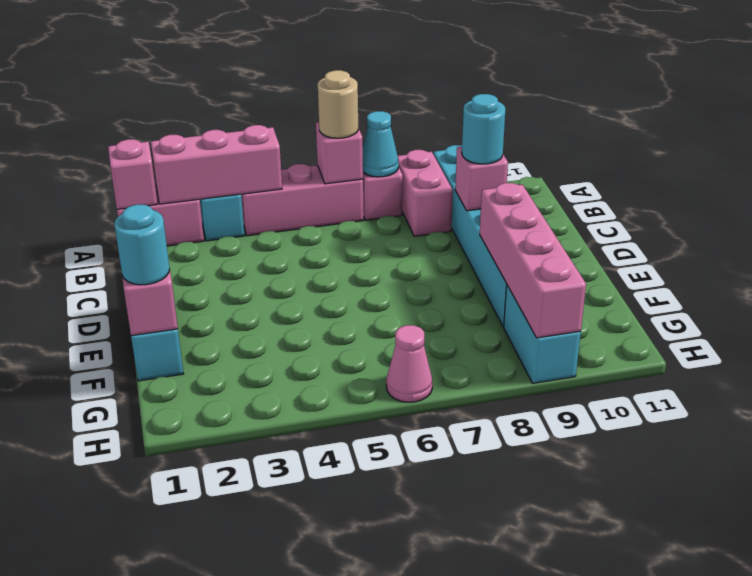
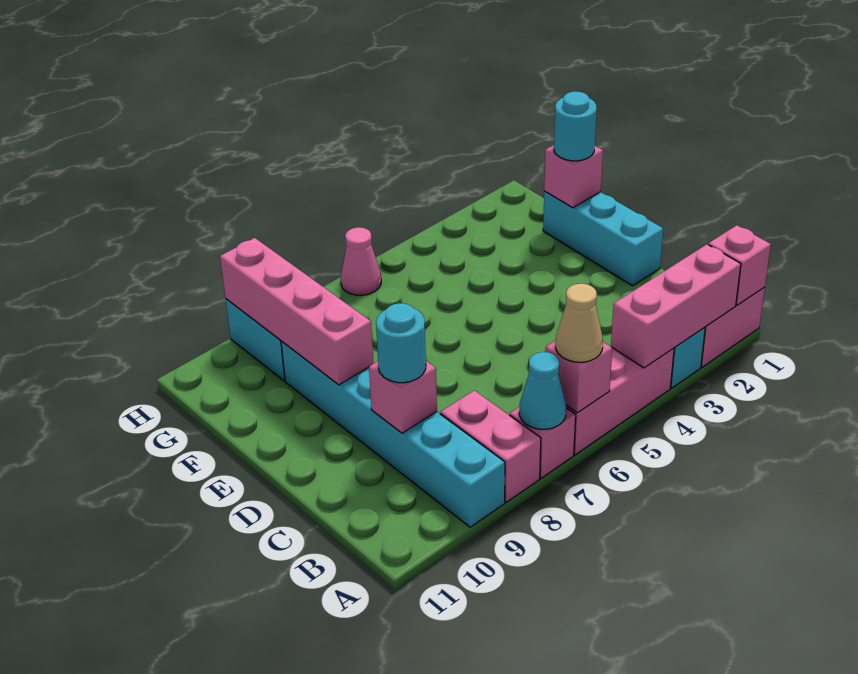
tan 1x1 round brick [318,70,358,138] -> tan 1x1 cone [556,284,603,362]

